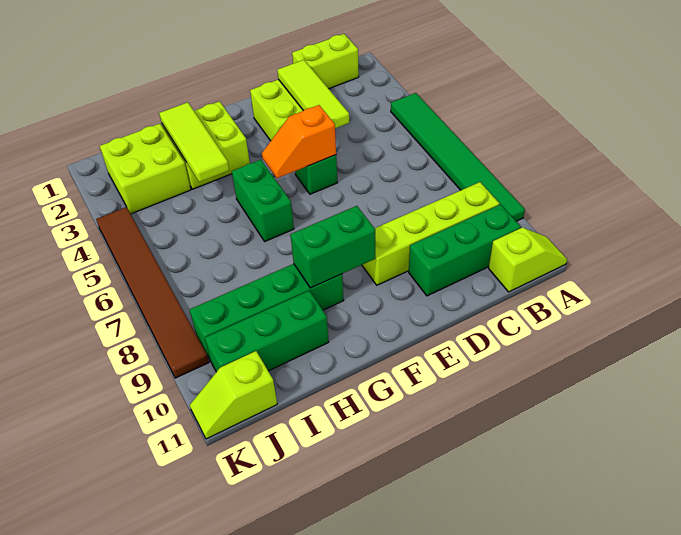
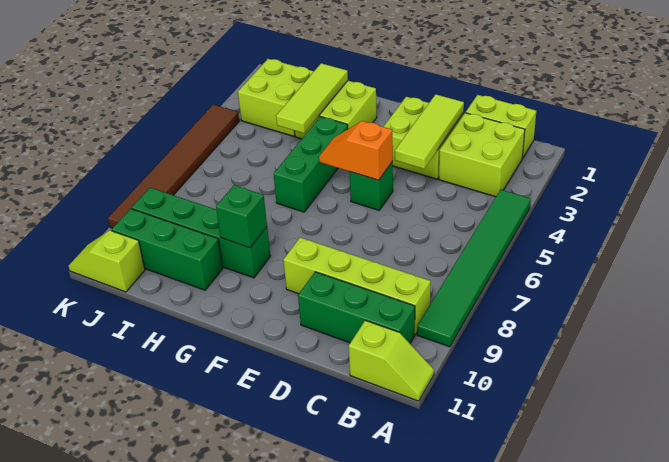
none -> lime 2x2 brick [439,113,525,197]
green 1x2 brick [290,206,375,288] -> green 1x1 brick [216,185,267,248]
green 1x2 brick [232,160,294,241] -> green 1x3 brick [274,117,348,212]

